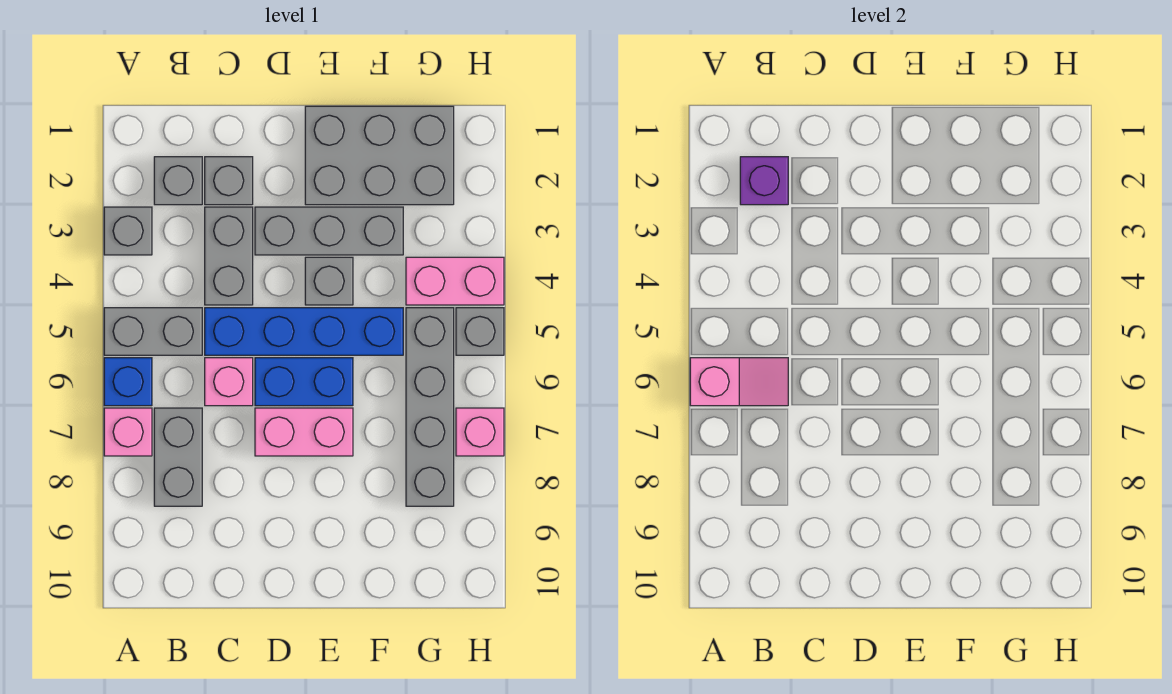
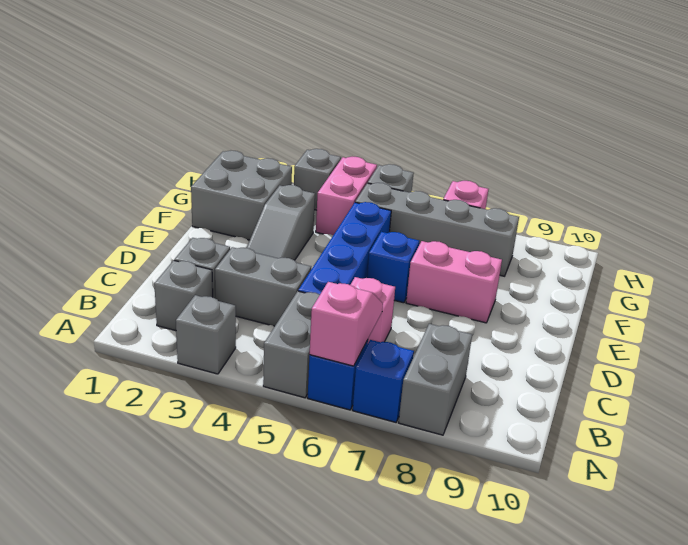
pink 1x1 brick [104,408,152,456] -> blue 1x1 brick [353,340,414,422]
purple 1x1 brick [740,157,788,205] -> none
grey 1x2 brick [154,408,202,506] -> grey 1x2 brick turned to [399,324,472,435]
grey 1x3 brick [255,207,403,255] -> grey 1x3 slope [247,185,315,260]
blue 1x2 brick [255,358,353,406] -> blue 1x1 brick [367,232,419,303]
pink 1x2 brick [255,408,353,456] -> pink 1x2 brick turned to [406,241,502,323]
grey 2x3 brick [305,106,454,205] -> grey 2x2 brick [191,151,292,240]
grey 1x1 brick [305,257,353,305] -> grey 1x1 brick moved to [294,149,341,210]

